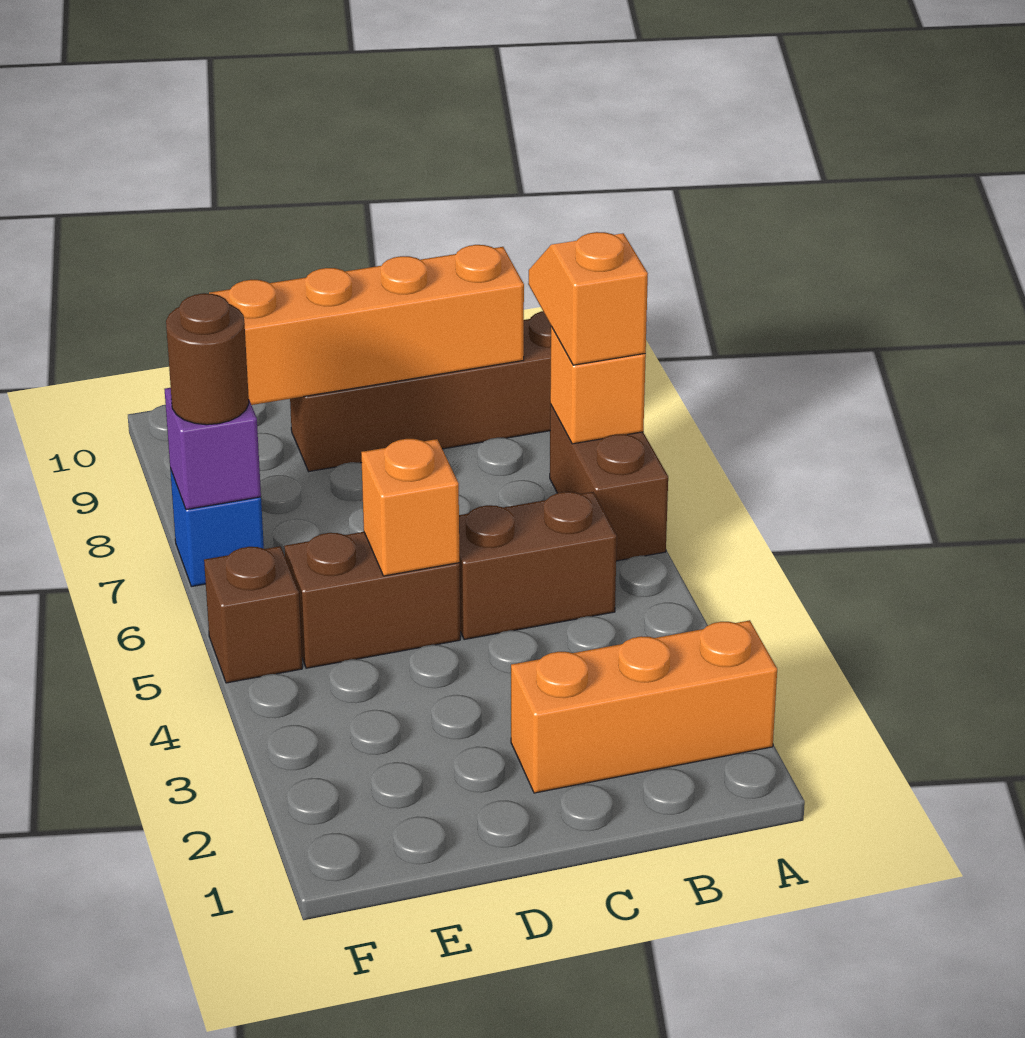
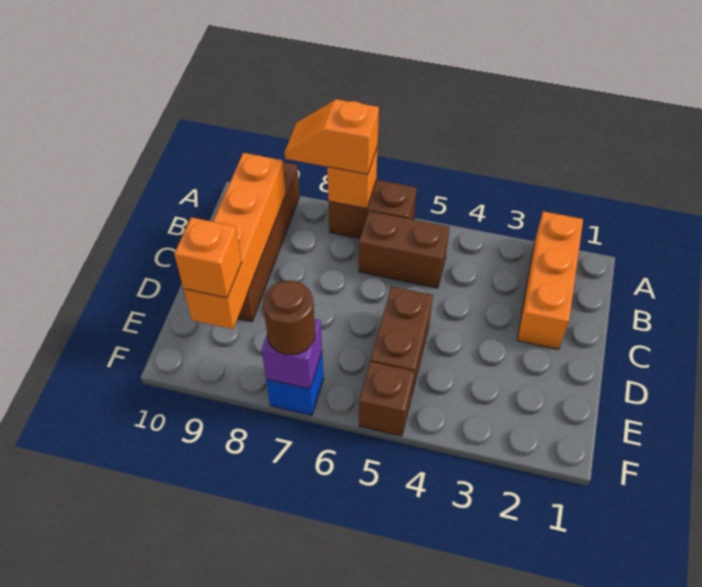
brown 1x2 brick [459,492,617,640] -> brown 1x2 brick turned to [359,211,450,288]
orange 1x1 brick [361,439,459,576] -> orange 1x1 brick moved to [174,217,242,298]

